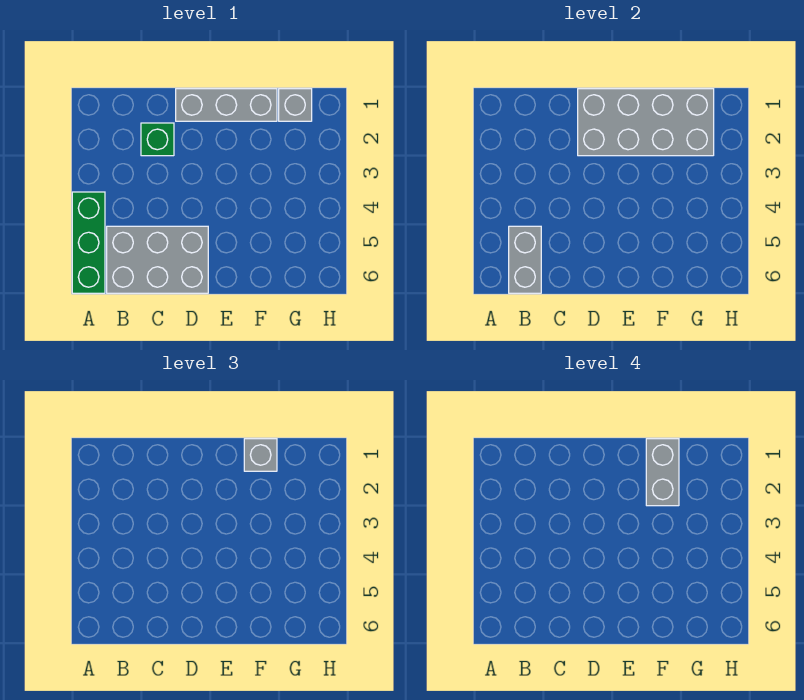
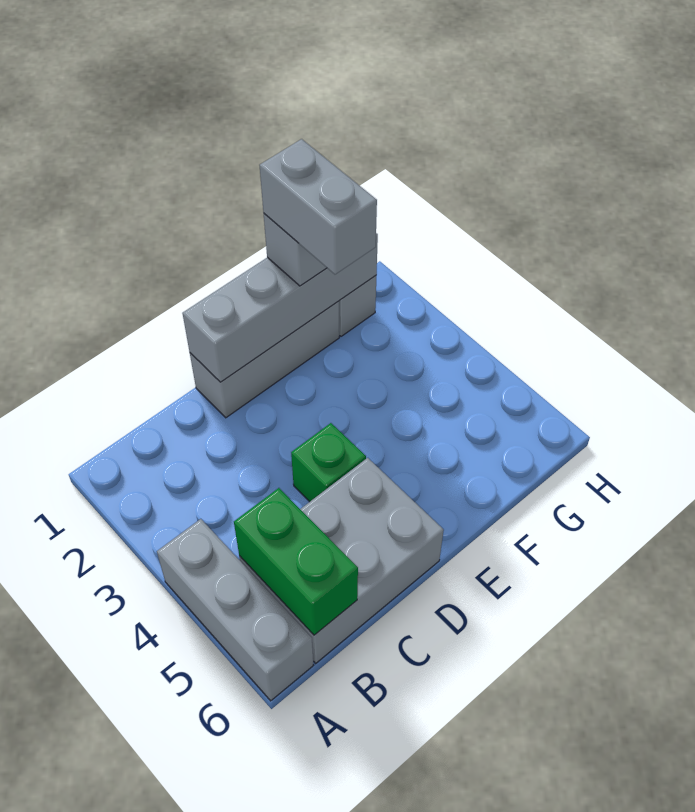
green 1x3 brick [72,192,105,293] -> grey 1x3 brick [157,519,313,701]
grey 1x2 brick [509,226,541,293] -> green 1x2 brick [234,488,358,635]
green 1x1 brick [141,123,174,156] -> green 1x1 brick moved to [291,423,366,502]
grey 2x4 brick [578,89,714,156] -> grey 1x4 brick [182,233,378,382]

